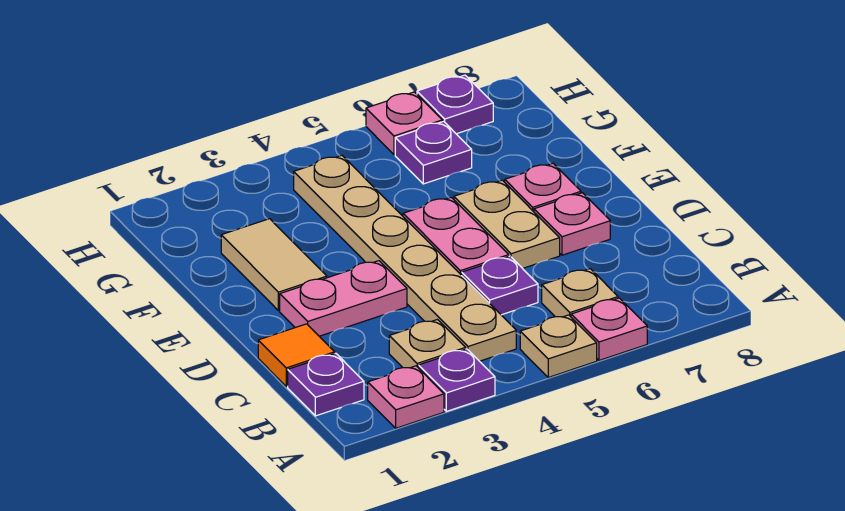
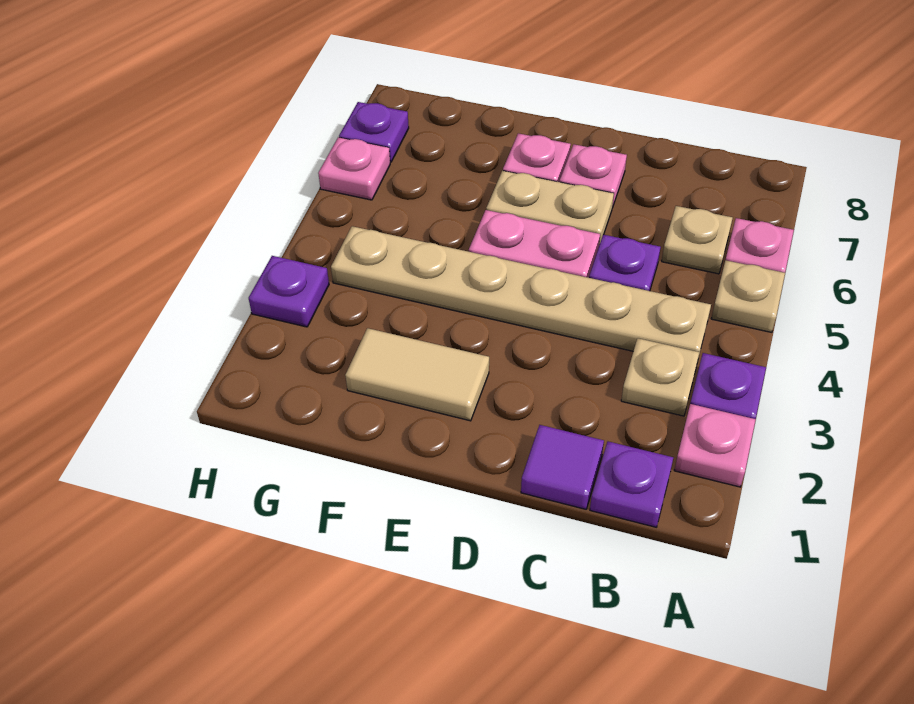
orange 1x1 tile [258,324,335,386] -> purple 1x1 tile [521,425,604,509]
pink 1x2 plate [280,261,407,336] -> none
purple 1x1 plate [395,121,472,184] -> purple 1x1 plate moved to [249,256,329,327]

